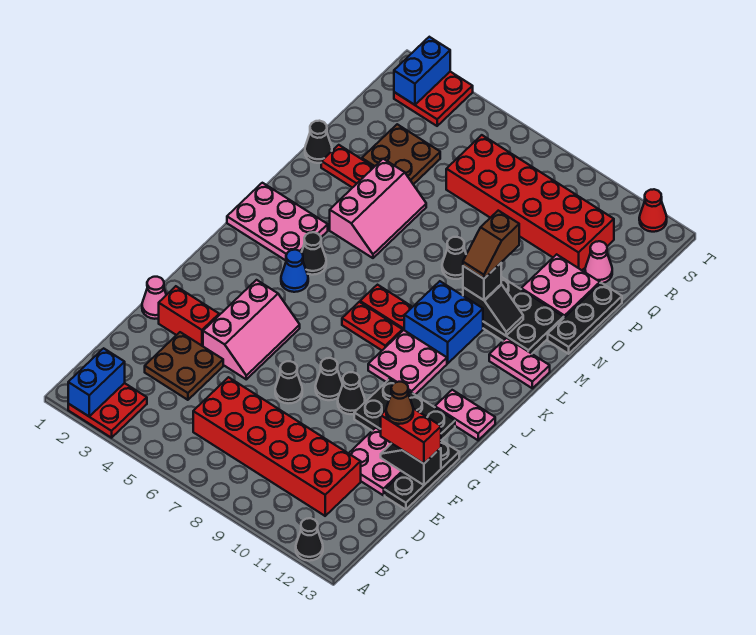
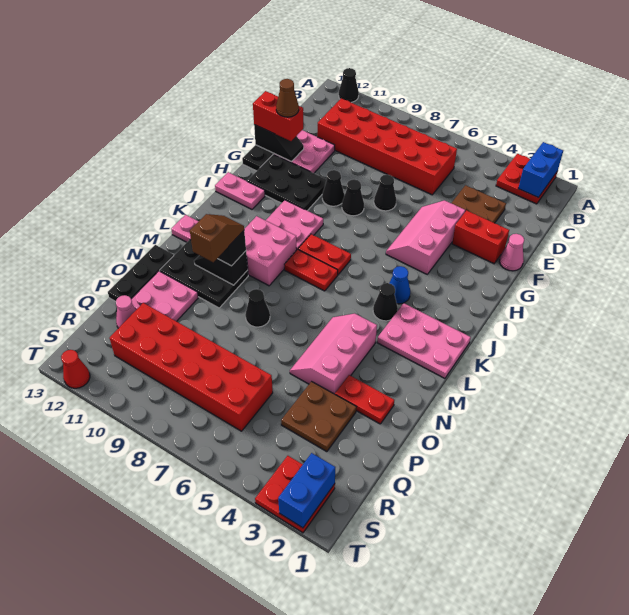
blue 2x2 brick [404,281,483,363] -> pink 2x2 brick [244,216,297,286]
black 1x1 cone [305,121,332,163] -> none

